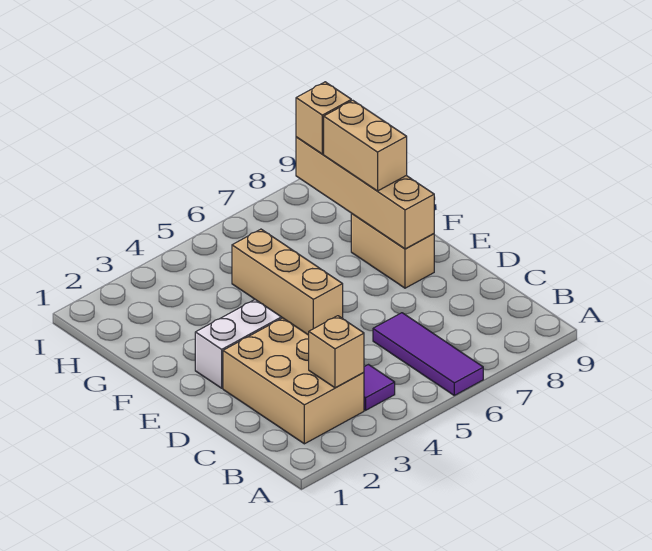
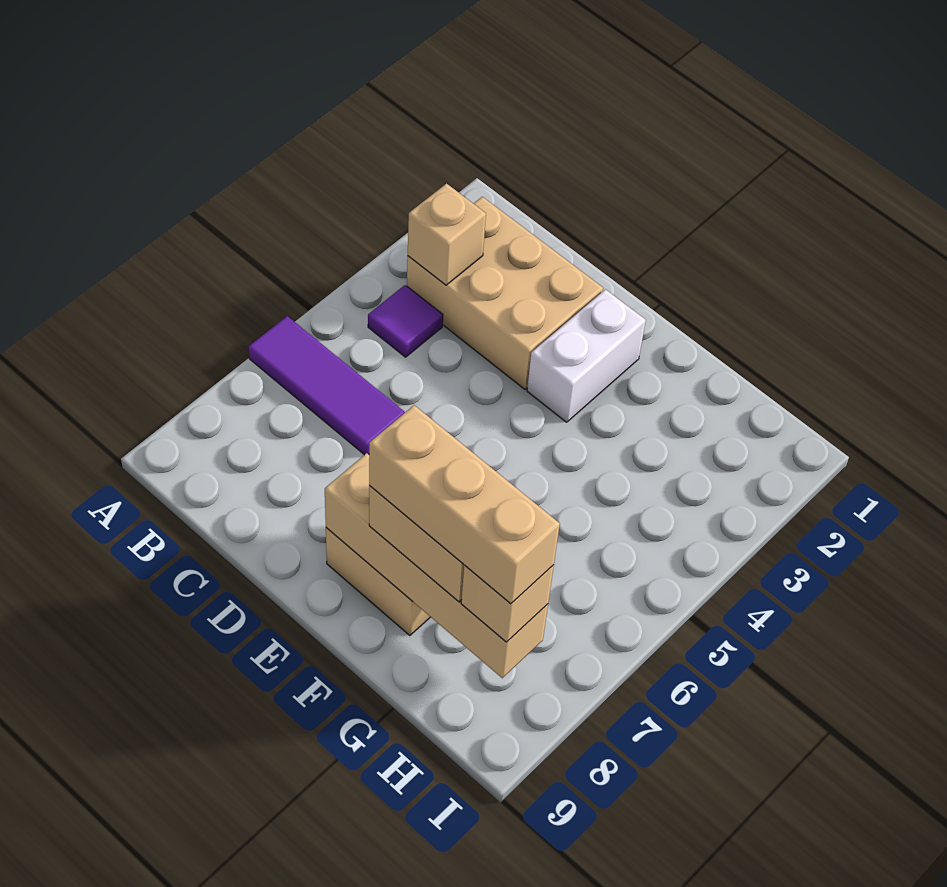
tan 1x3 brick [232,229,343,335] -> tan 1x3 brick moved to [369,405,560,604]

